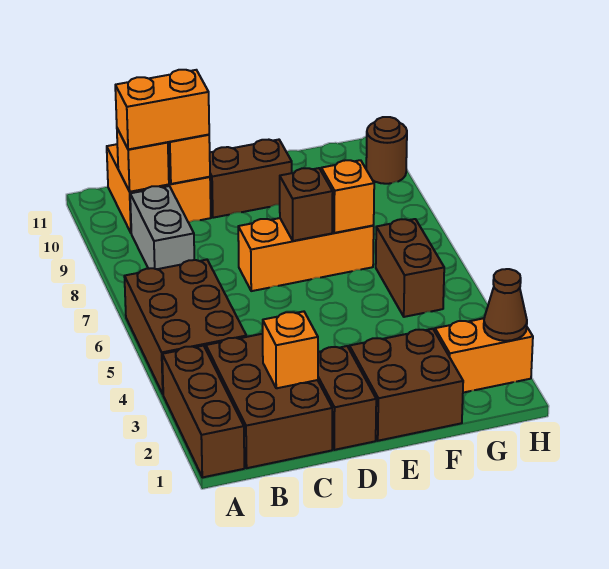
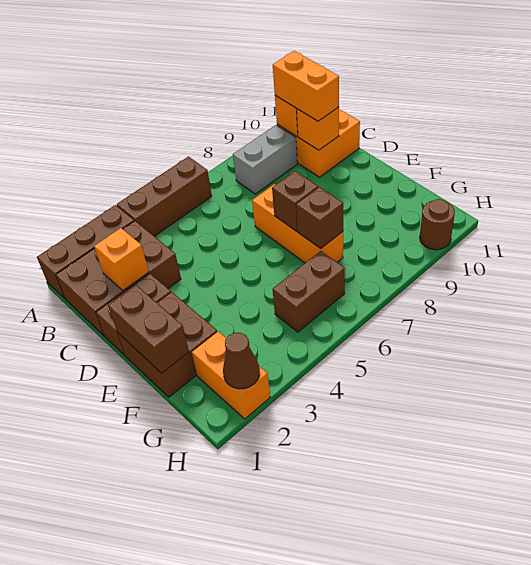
brown 2x3 brick [124,260,246,394] -> brown 1x3 brick [117,157,212,236]
brown 1x2 brick [210,140,292,218] -> brown 1x2 brick moved to [108,285,189,373]
orange 1x1 brick [321,160,374,233] -> brown 1x1 brick [296,187,343,248]

